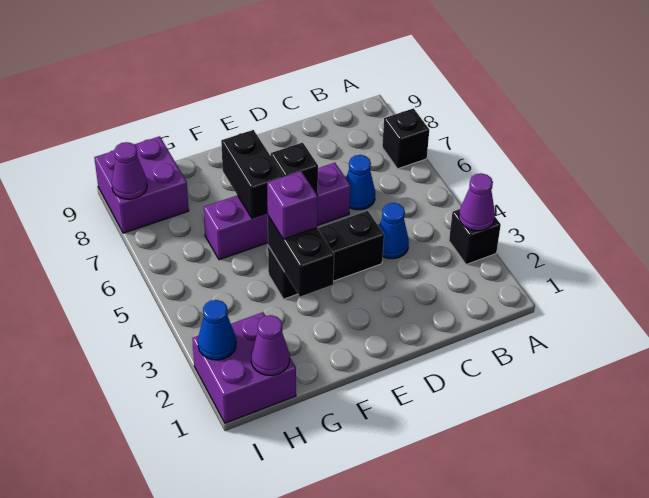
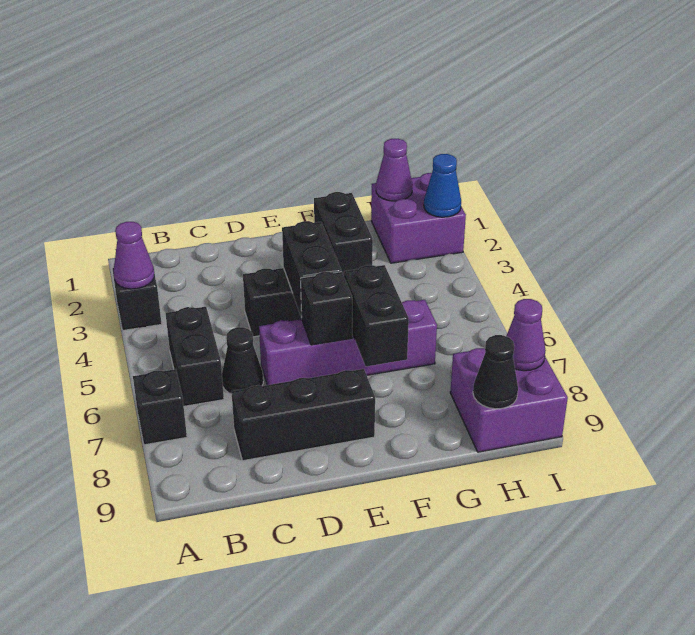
none -> black 1x2 brick [166,307,224,406]
blue 1x1 cone [379,203,409,259] -> none
blue 1x1 cone [346,155,375,210] -> black 1x1 cone [222,327,263,394]
none -> black 1x3 brick [231,369,375,461]
none -> black 1x2 brick [282,221,341,317]
purple 1x1 brick [267,171,318,239] -> none
none -> black 1x1 cone [473,335,518,409]

